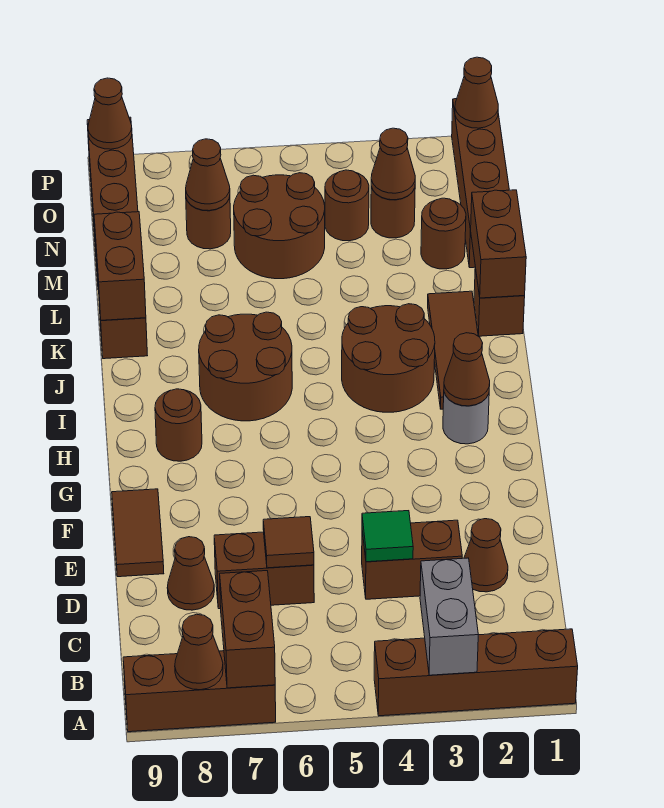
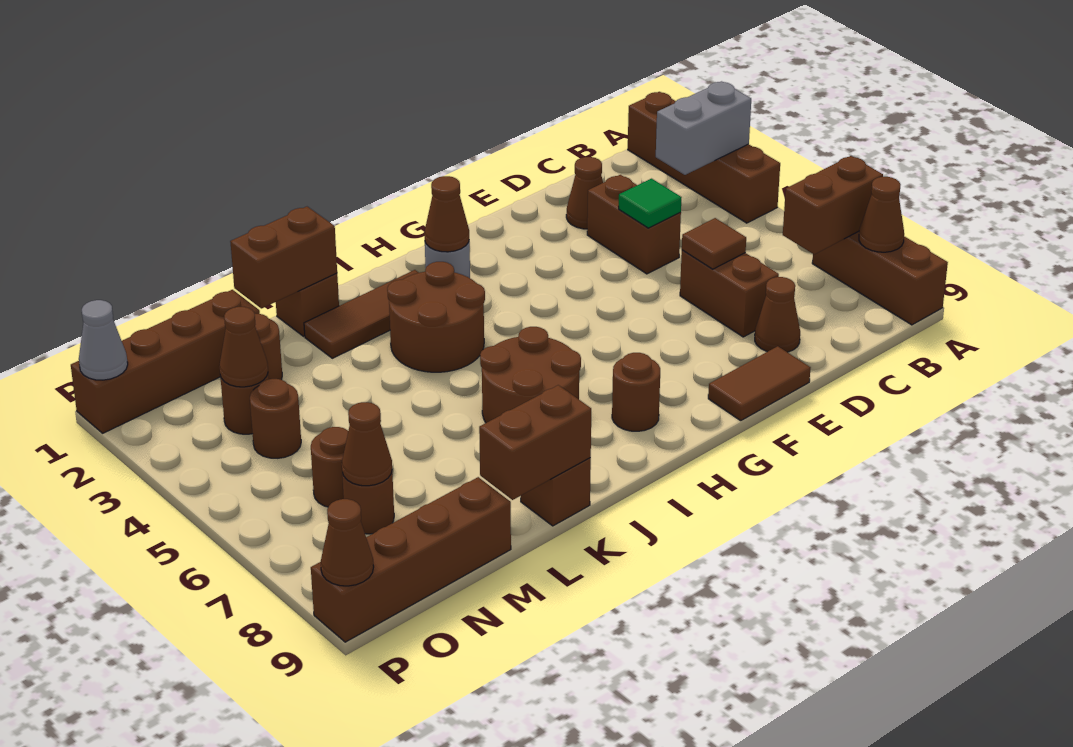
brown 2x2 round brick [234,173,325,279] -> brown 1x1 round brick [311,427,348,507]
brown 1x1 cone [455,57,498,128] -> grey 1x1 cone [79,300,128,380]

